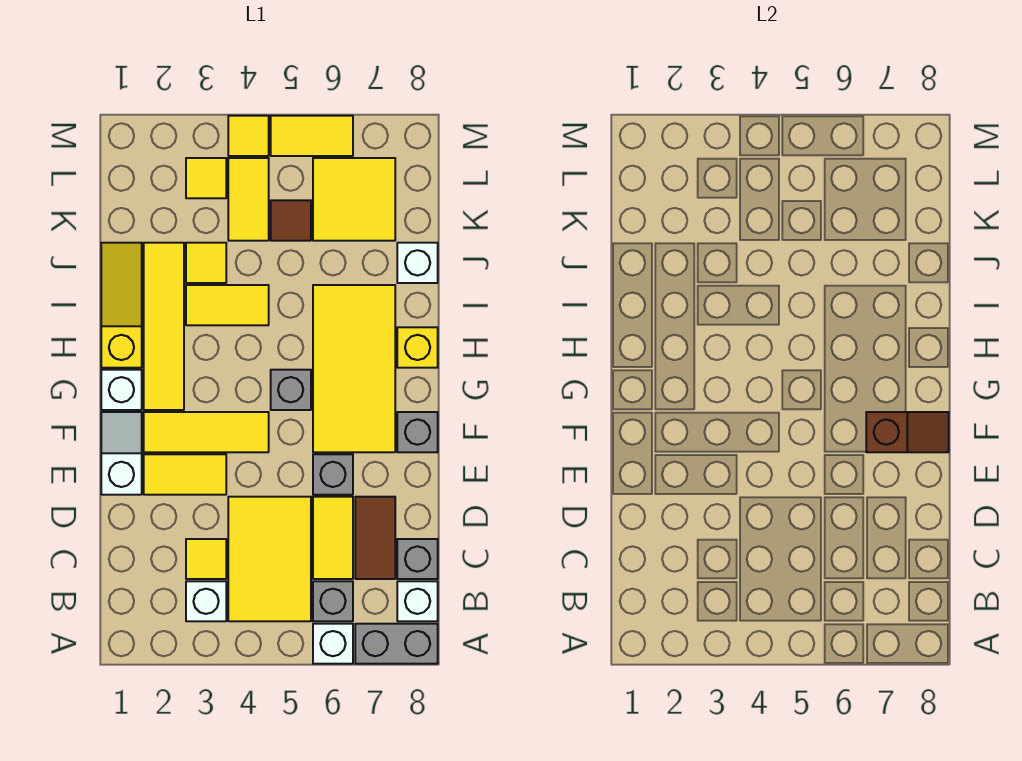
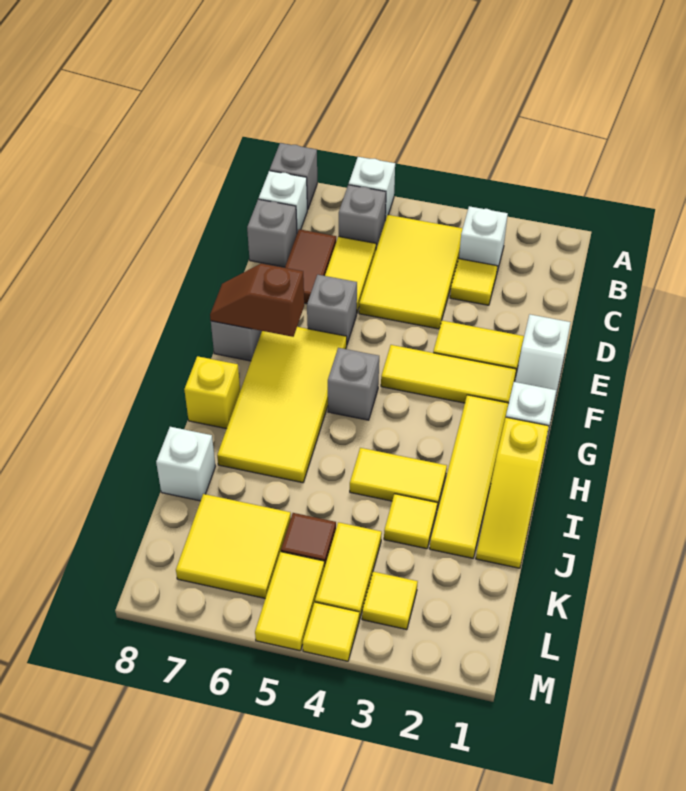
grey 1x2 brick [355,624,438,664] -> grey 1x1 brick [270,143,317,210]
yellow 1x2 tile [271,116,353,156] -> yellow 1x2 tile turned to [255,552,324,651]

